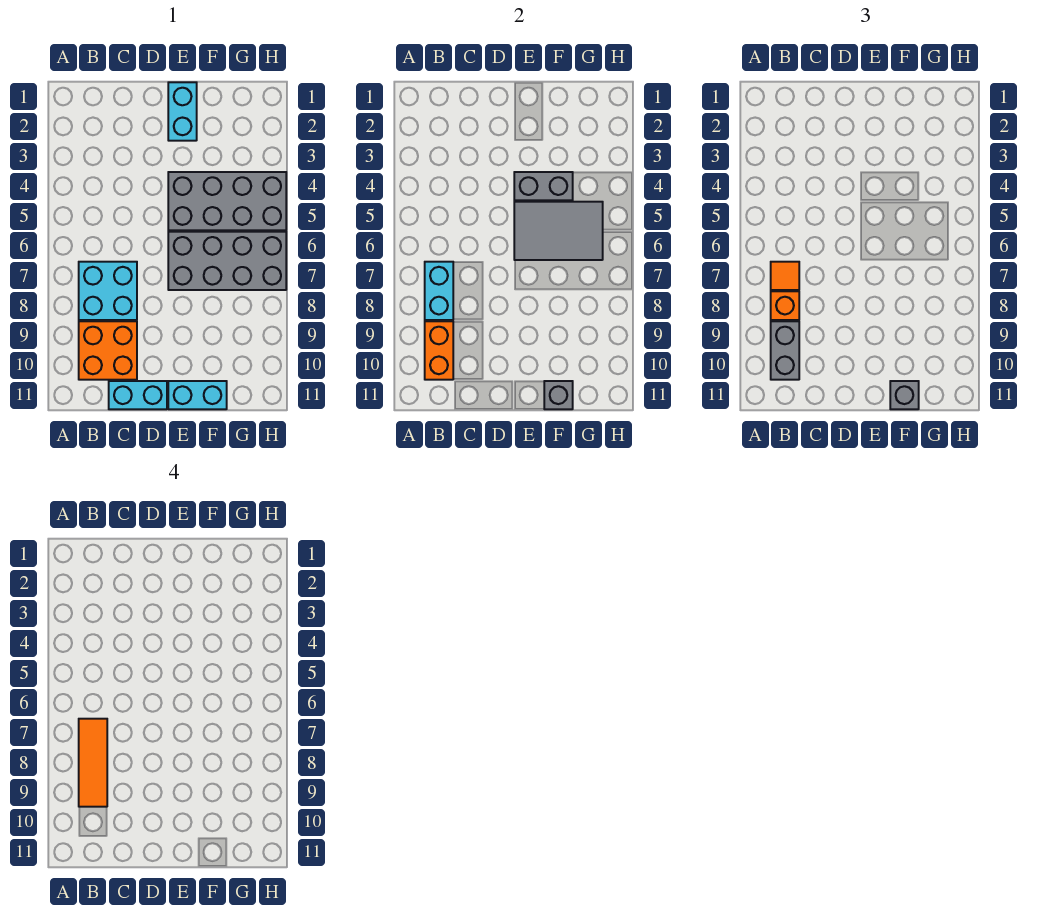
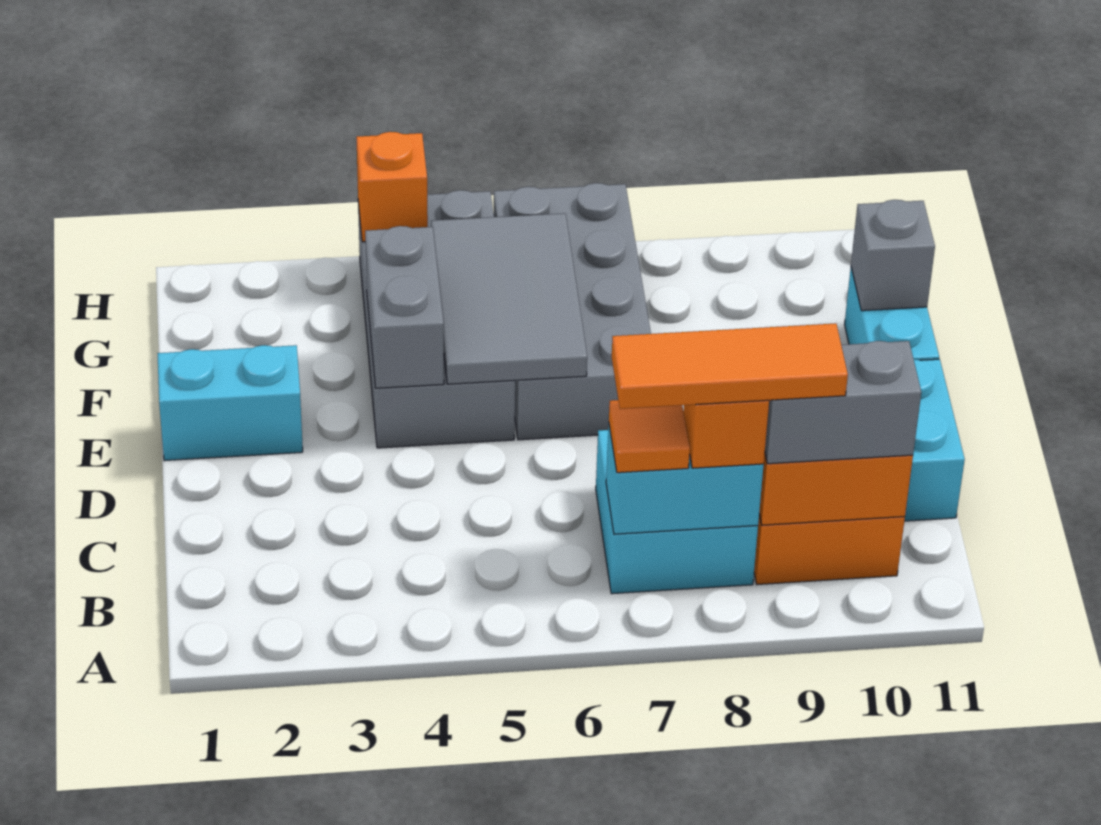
grey 1x1 brick [890,381,919,409] -> none
none -> orange 1x1 brick [356,132,428,242]

